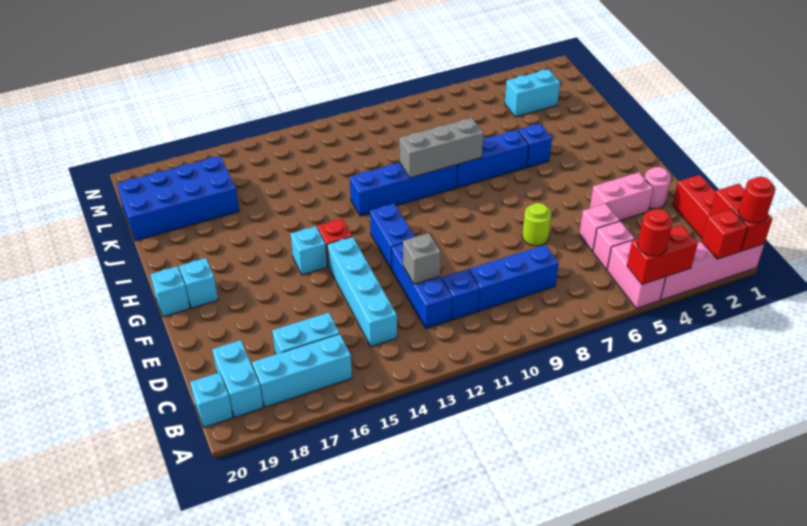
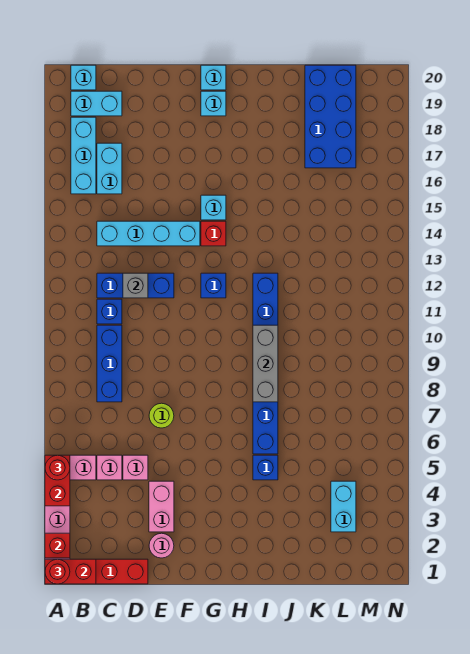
blue 1x2 brick [370,204,415,269] -> blue 1x1 brick [201,273,226,298]

